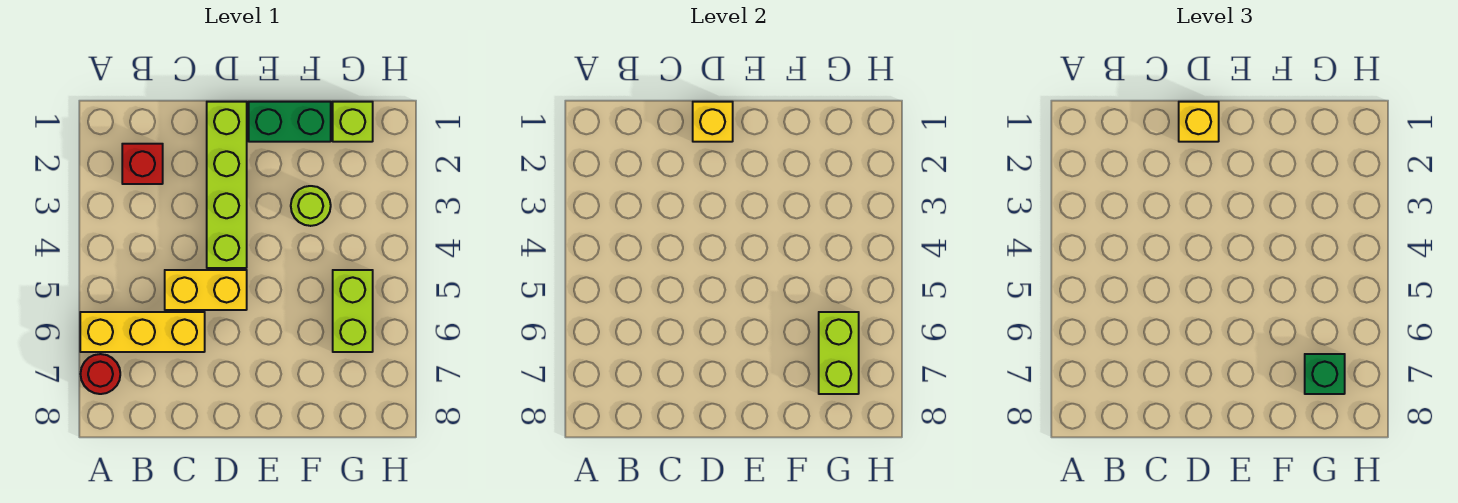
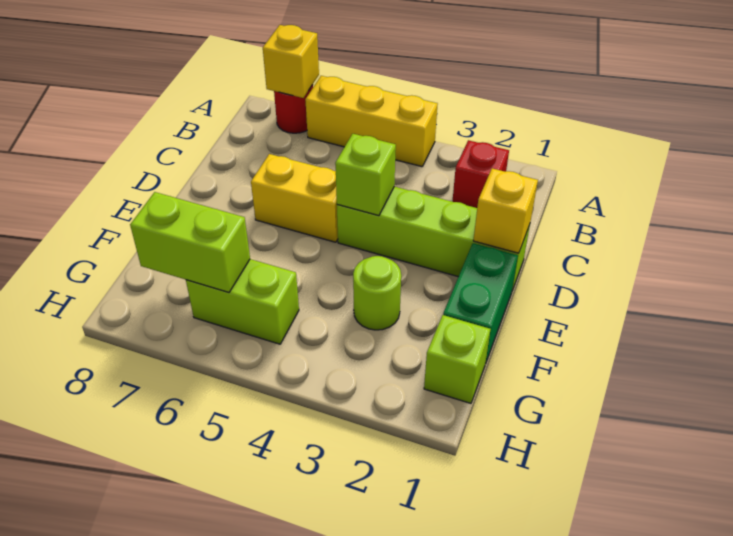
yellow 1x3 brick [80,312,205,352] -> yellow 1x3 brick turned to [305,76,438,167]
yellow 1x2 brick [165,270,247,310] -> yellow 1x2 brick turned to [251,154,338,242]
yellow 1x1 brick [1179,102,1219,142] -> yellow 1x1 brick moved to [263,25,319,98]
none -> lime 1x1 brick [335,134,396,216]
green 1x1 brick [1305,354,1345,394] -> none

